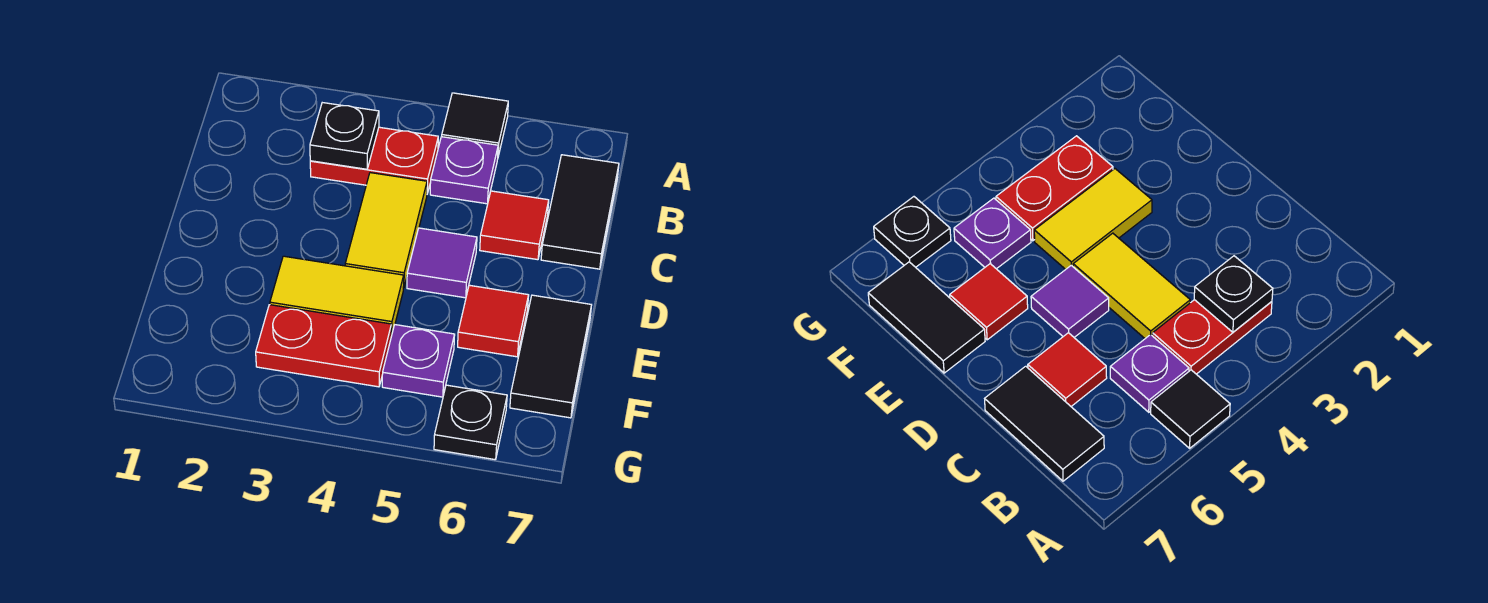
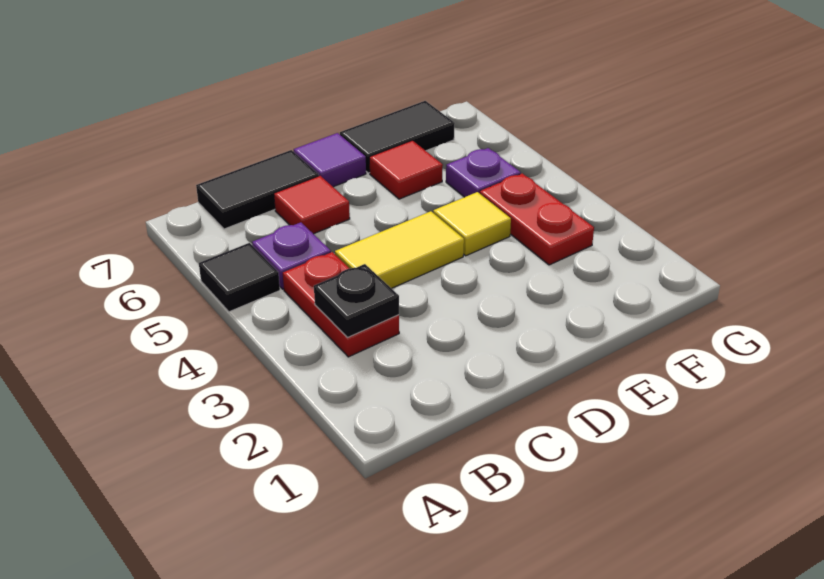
purple 1x1 tile [407,228,477,298] -> purple 1x1 tile moved to [294,133,366,187]
yellow 1x2 tile [270,256,404,336] -> yellow 1x1 tile [433,192,511,256]
black 1x1 plate [434,385,507,460] -> none

